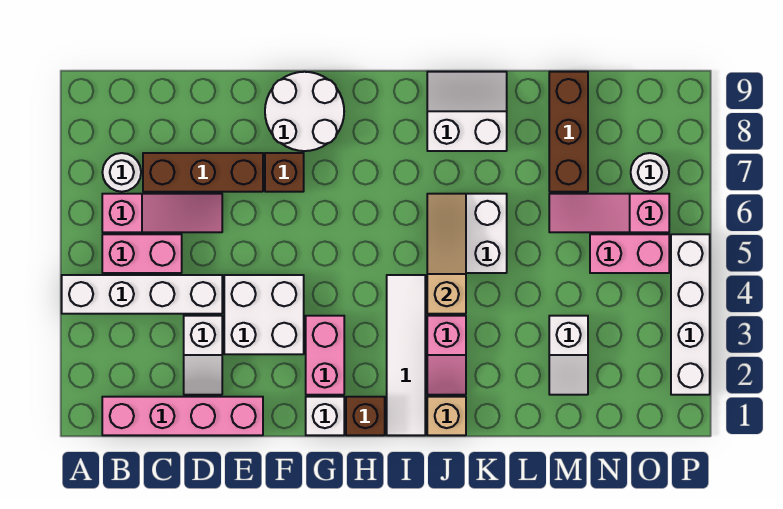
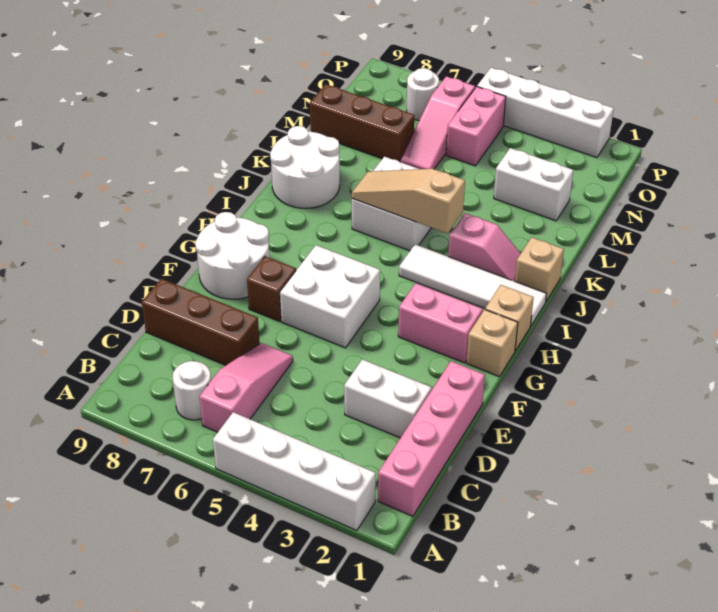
white 1x4 brick [62,275,222,314] -> white 1x4 brick turned to [213,412,376,531]
pink 1x2 brick [102,234,182,273] -> none
brown 1x3 brick [143,153,263,192] -> brown 1x3 brick turned to [142,279,260,366]
white 1x2 slope [184,316,222,395] -> white 1x2 brick [344,359,431,438]
white 2x2 brick [224,275,304,354] -> white 2x2 brick moved to [280,245,380,348]
white 1x1 brick [306,397,344,435] -> tan 1x1 brick [467,310,518,377]
brown 1x1 brick [346,397,385,435] -> tan 1x1 brick [485,285,534,351]
white 2x2 slope [427,72,507,151] -> white 2x2 round brick [270,126,340,208]
white 1x2 slope [549,316,588,395] -> white 1x2 brick [494,148,573,221]

